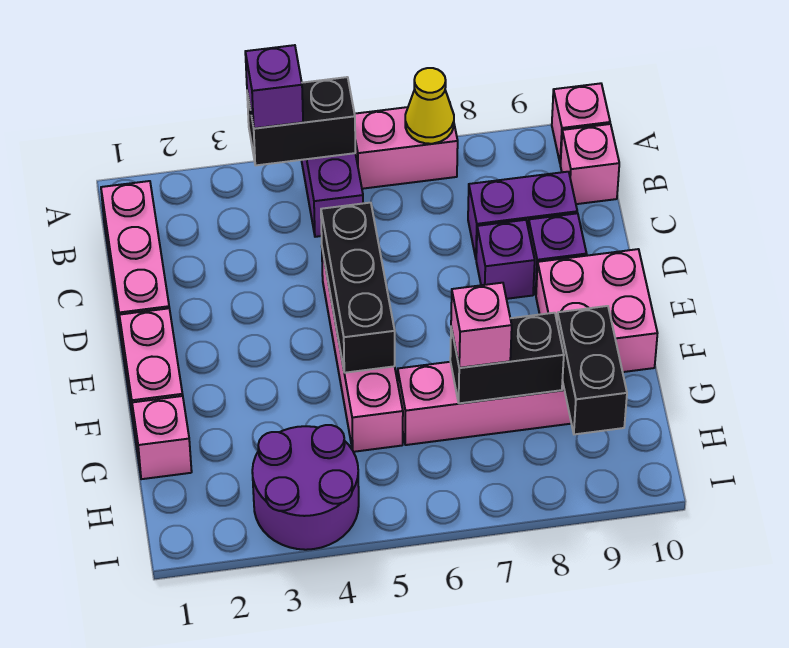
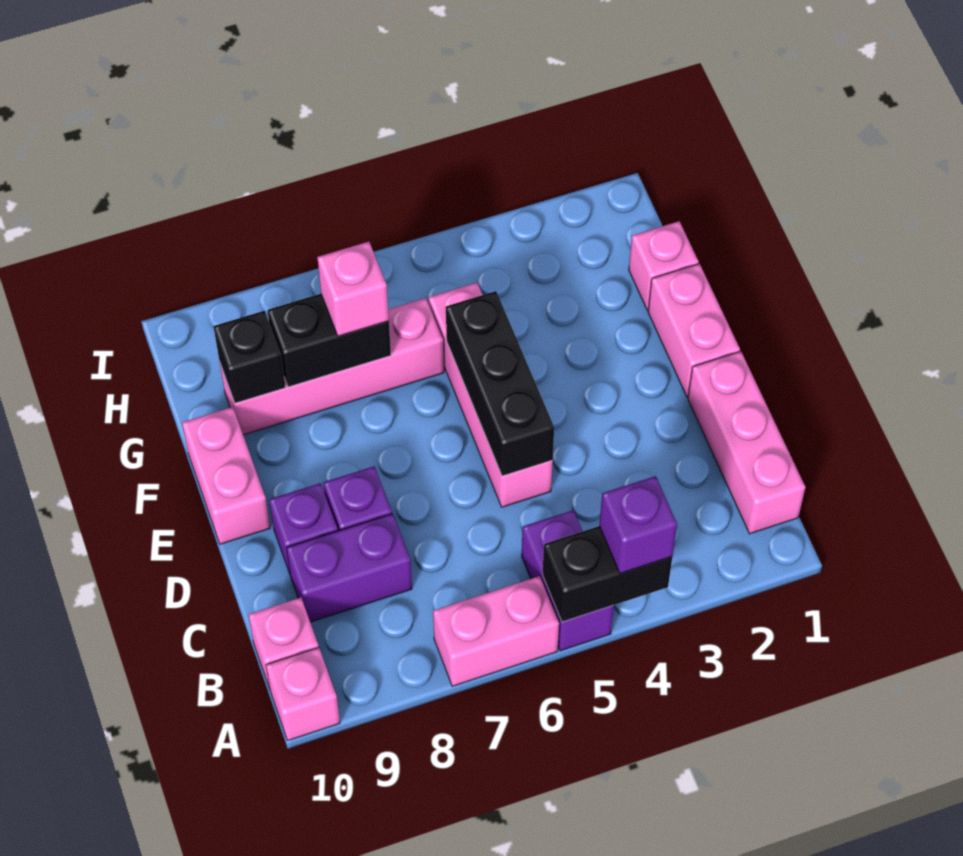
yellow 1x1 cone [405,68,454,144] -> none
pink 2x2 brick [536,249,658,372] -> pink 1x2 brick [182,407,270,544]
black 1x2 brick [557,306,627,434] -> black 1x1 brick [213,311,285,403]
purple 2x2 round brick [252,425,359,550] -> none

